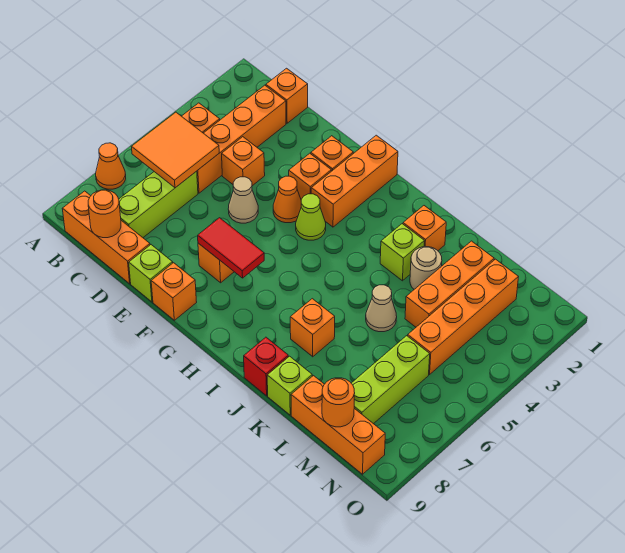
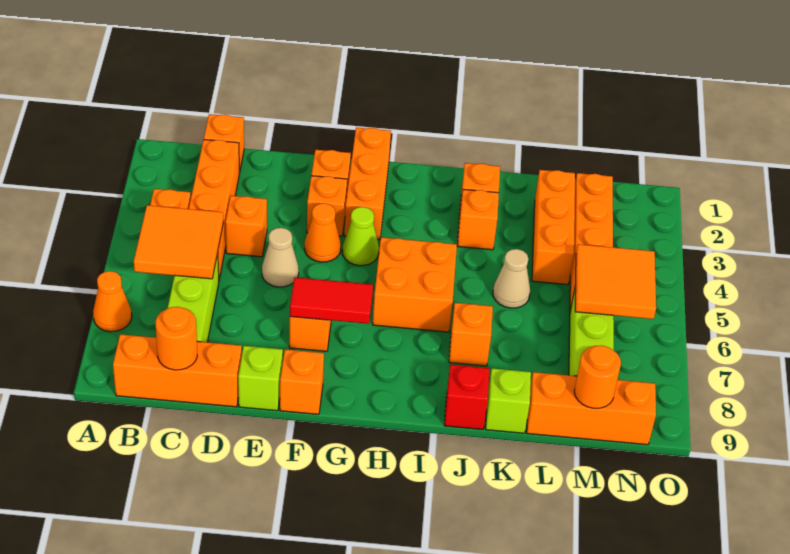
none -> orange 2x2 brick [373,237,457,332]
lime 1x1 brick [380,224,424,281] -> orange 1x1 brick [458,189,499,250]
tan 1x1 round brick [410,247,442,289] -> none
none -> orange 2x2 tile [575,244,656,319]

